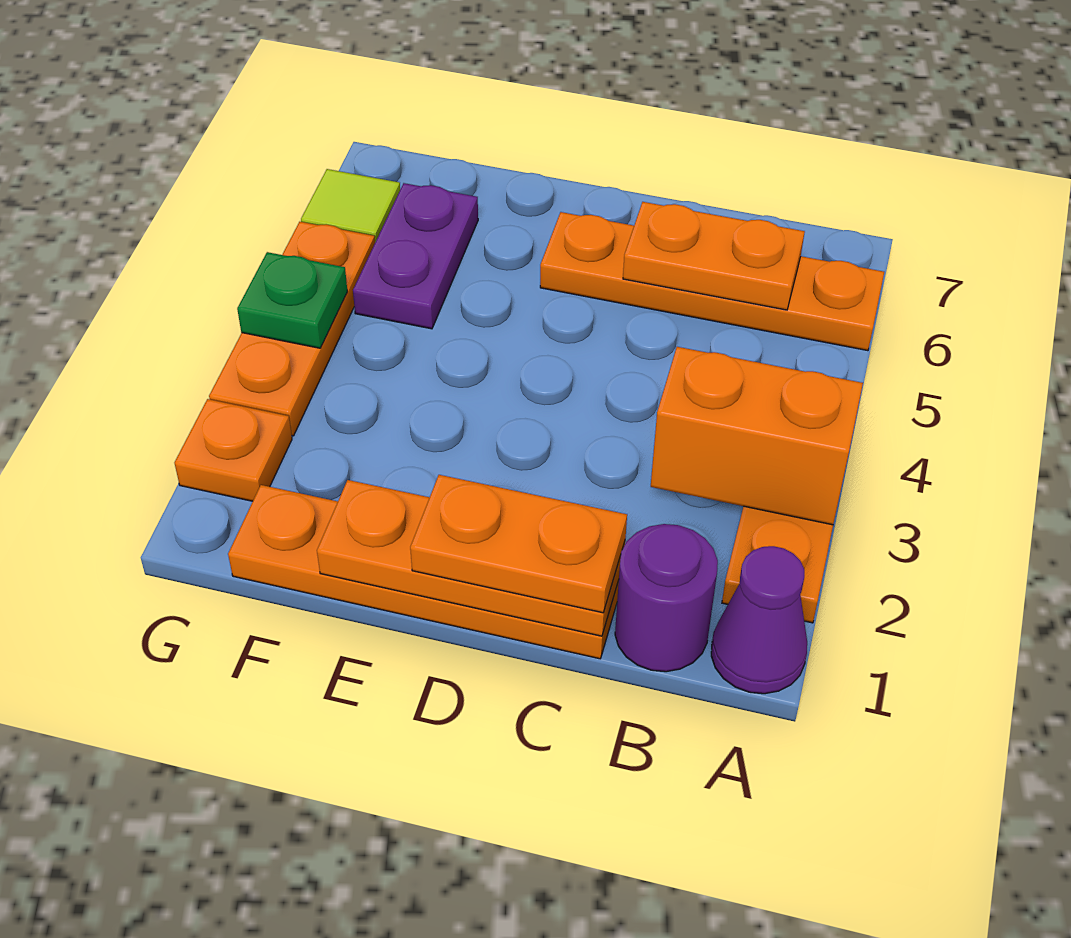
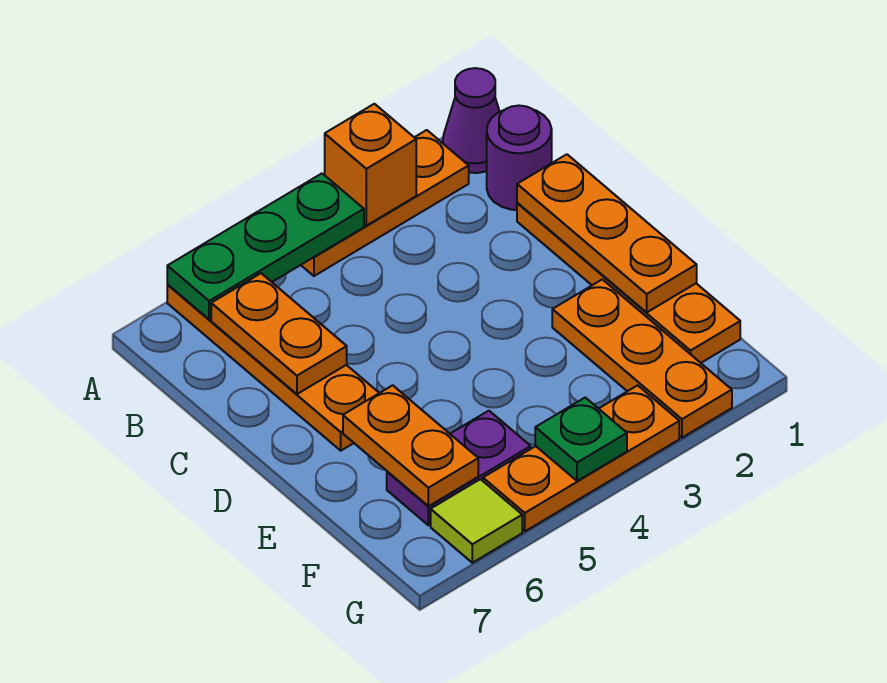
orange 1x2 brick [651,347,863,525] -> orange 1x1 brick [325,104,416,226]
none -> green 1x3 plate [167,174,364,319]
orange 1x2 plate [410,475,627,613] -> orange 1x2 plate moved to [343,385,478,506]
orange 1x1 plate [175,399,292,501] -> orange 1x3 plate [552,279,732,438]

